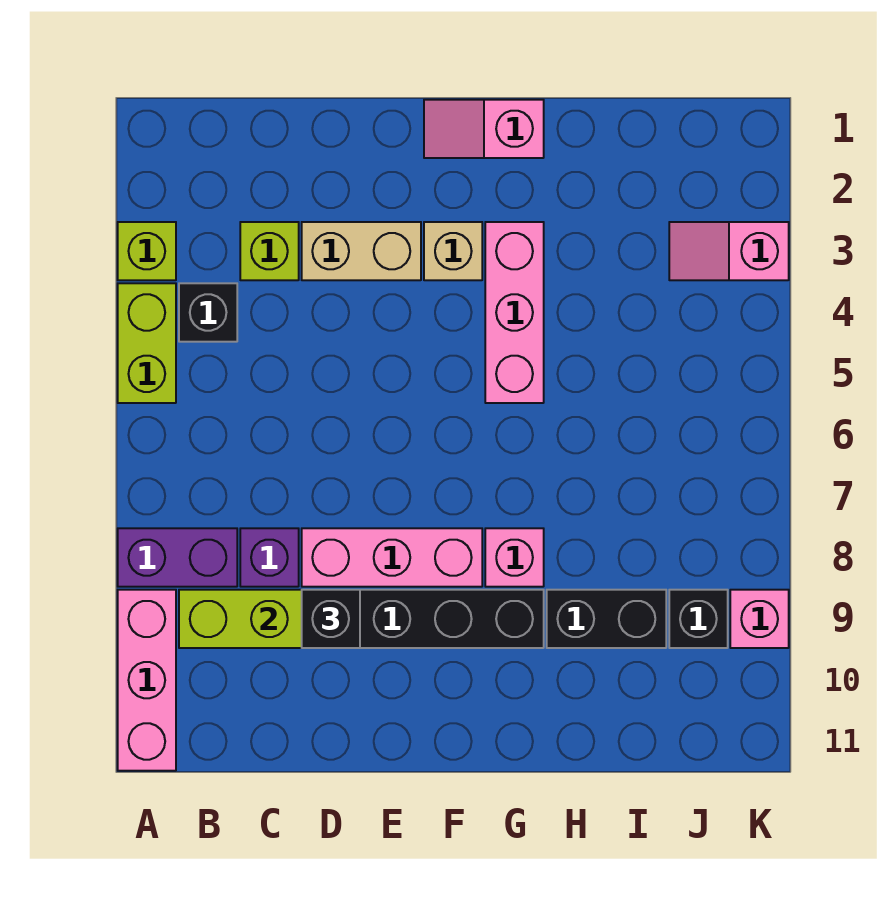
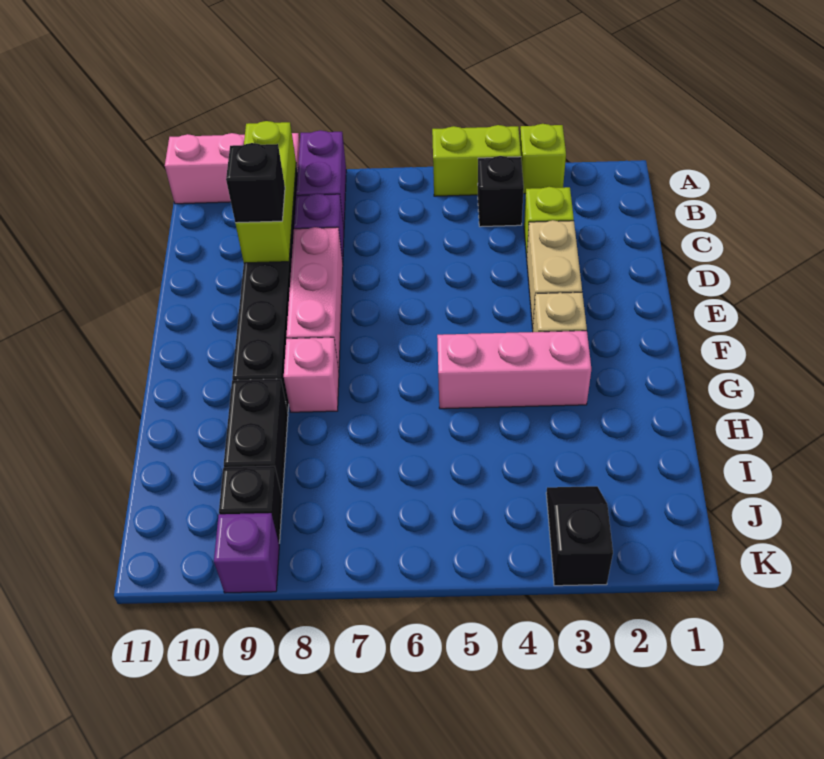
pink 1x2 slope [424,100,544,158] -> none
pink 1x2 slope [669,222,789,280] -> black 1x2 slope [546,486,613,586]
pink 1x1 brick [730,590,789,648] -> purple 1x1 brick [214,513,279,593]

